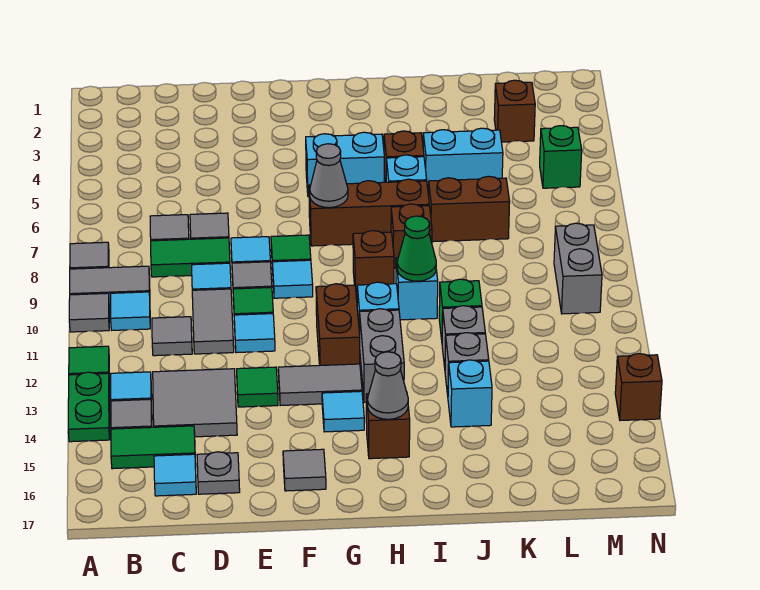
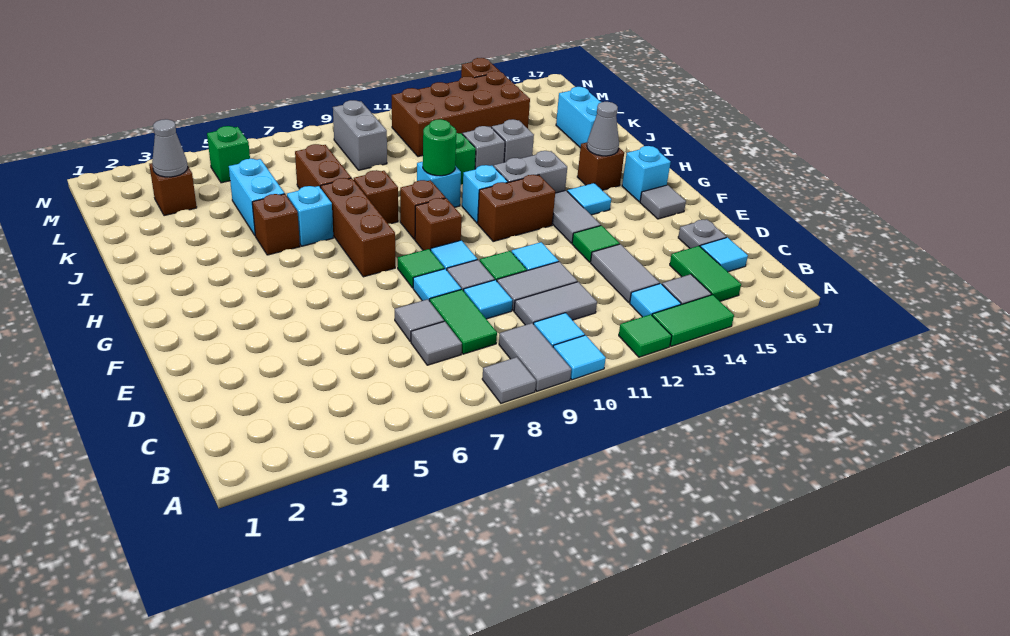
grey 1x1 tile [69,293,109,332] -> cyan 1x1 tile [553,335,606,380]
green 1x2 plate [68,372,110,442] -> green 1x2 tile [652,295,734,346]
grey 1x1 tile [152,317,192,356] -> grey 1x2 tile [514,282,597,325]
grey 2x2 tile [153,369,237,437] -> grey 1x2 tile [591,244,660,303]
cyan 1x2 brick [306,132,384,197] -> cyan 1x2 brick moved to [556,87,601,148]
grey 1x1 cone [310,144,348,208] -> grey 1x1 cone moved to [152,119,188,177]
none -> brown 1x1 brick [415,198,462,250]
green 1x1 cone [397,216,436,281] -> green 1x1 round brick [423,119,456,176]
cyan 1x1 brick [448,360,492,427] -> cyan 1x1 brick moved to [622,146,670,202]
none -> brown 2x4 brick [392,71,530,157]
grey 1x2 brick [554,223,602,314] -> grey 1x2 brick turned to [333,100,387,170]

